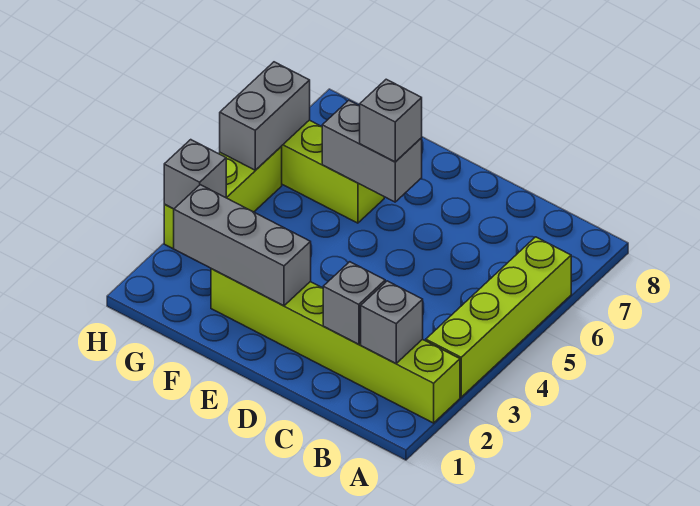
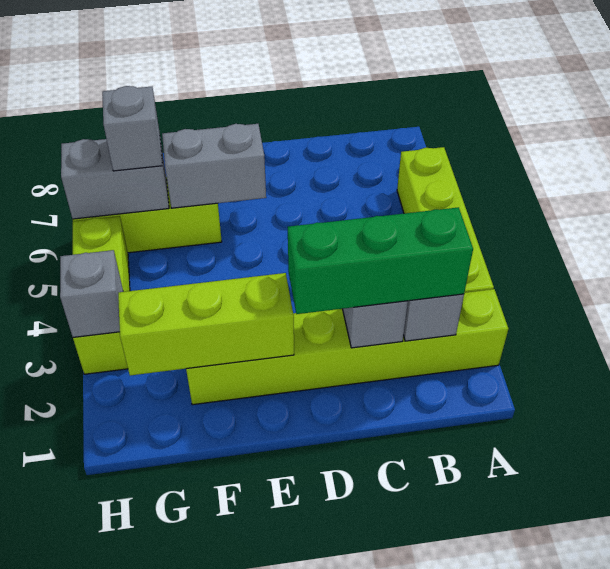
none -> green 1x3 brick [288,207,473,314]
grey 1x3 brick [174,185,311,306] -> lime 1x3 brick [118,273,294,376]
grey 1x1 brick [360,79,422,162] -> grey 1x1 brick moved to [102,86,162,171]
grey 1x2 brick [220,62,310,170] -> grey 1x2 brick turned to [61,139,169,219]

